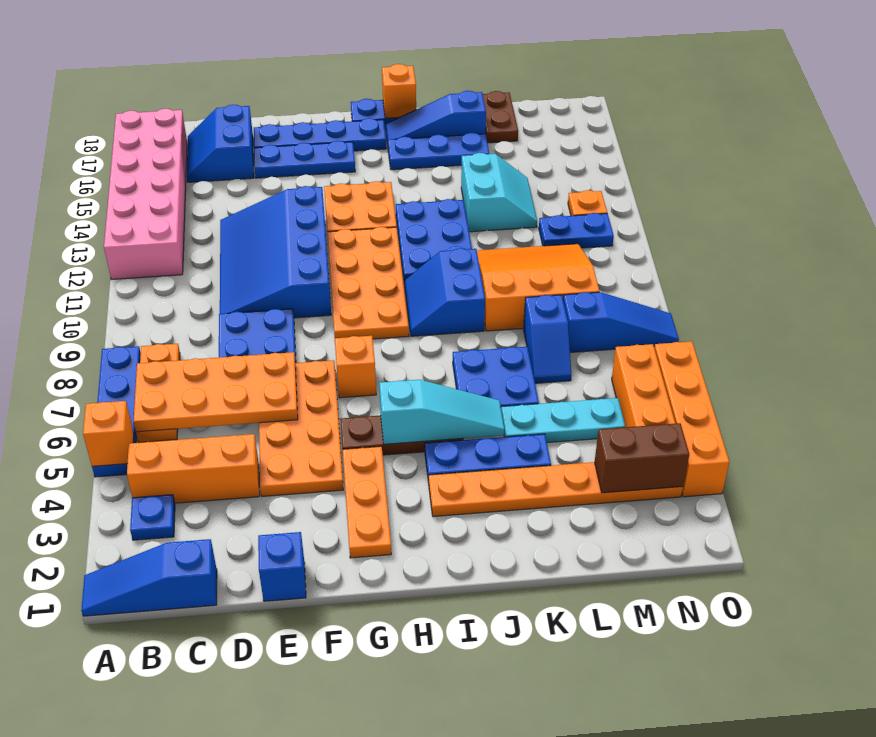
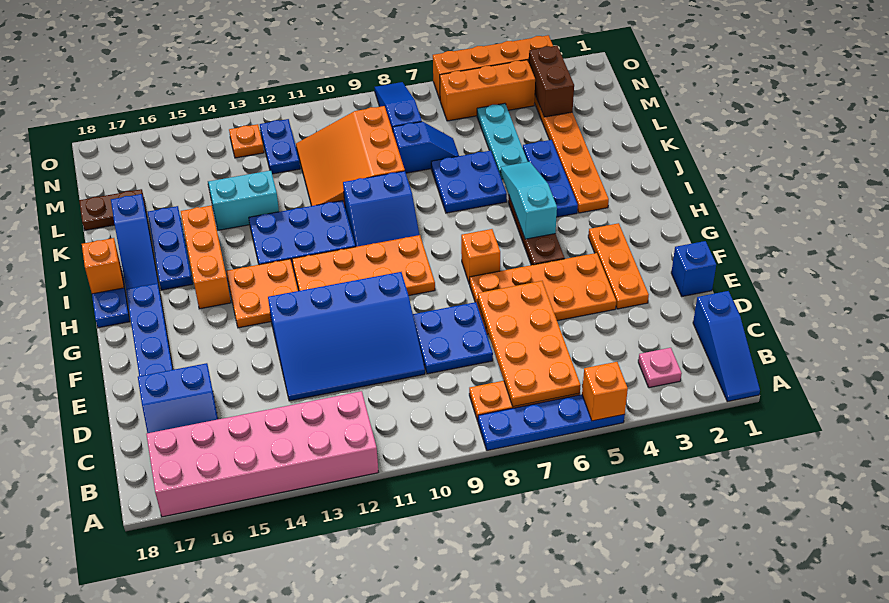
blue 1x1 plate [130,495,175,540] -> pink 1x1 plate [638,348,682,388]
orange 1x3 brick [127,434,260,503] -> orange 1x3 brick moved to [181,206,231,309]
blue 1x3 plate [254,141,355,178] -> none
orange 1x3 plate [343,446,391,558] -> orange 1x3 plate turned to [588,223,649,309]

